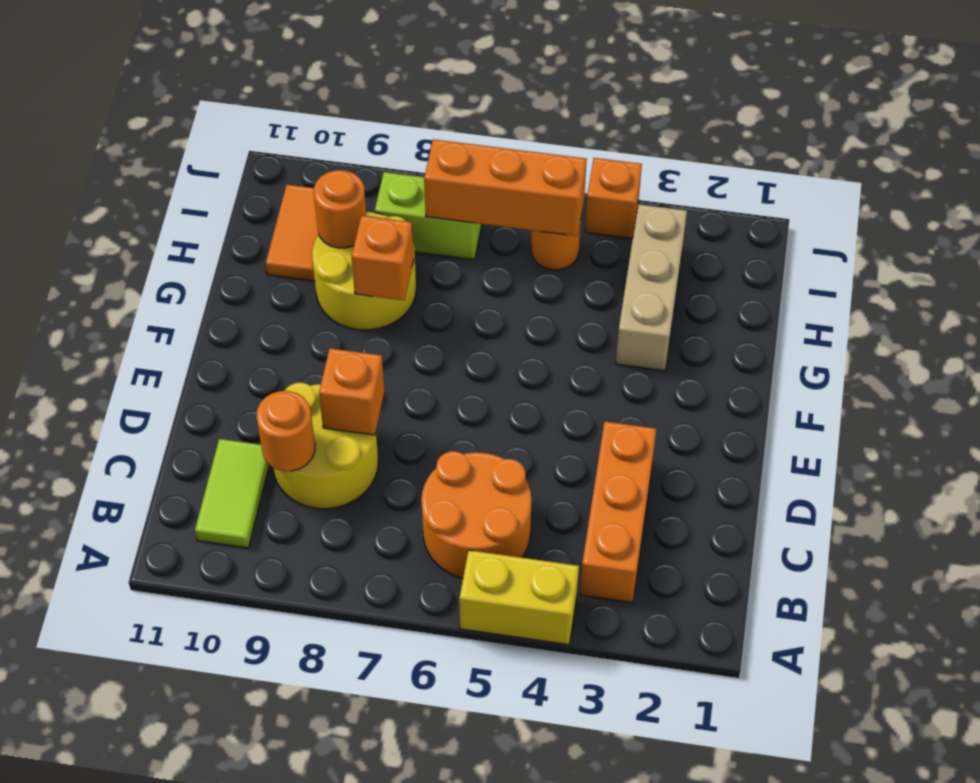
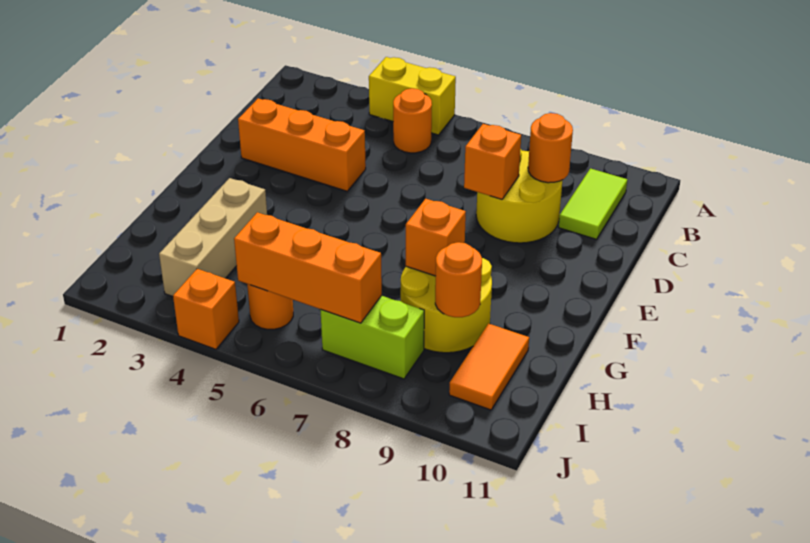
orange 1x3 brick [580,422,656,603] -> orange 1x3 brick turned to [238,98,366,191]
orange 2x2 round brick [421,451,532,578] -> orange 1x1 round brick [393,88,432,153]

